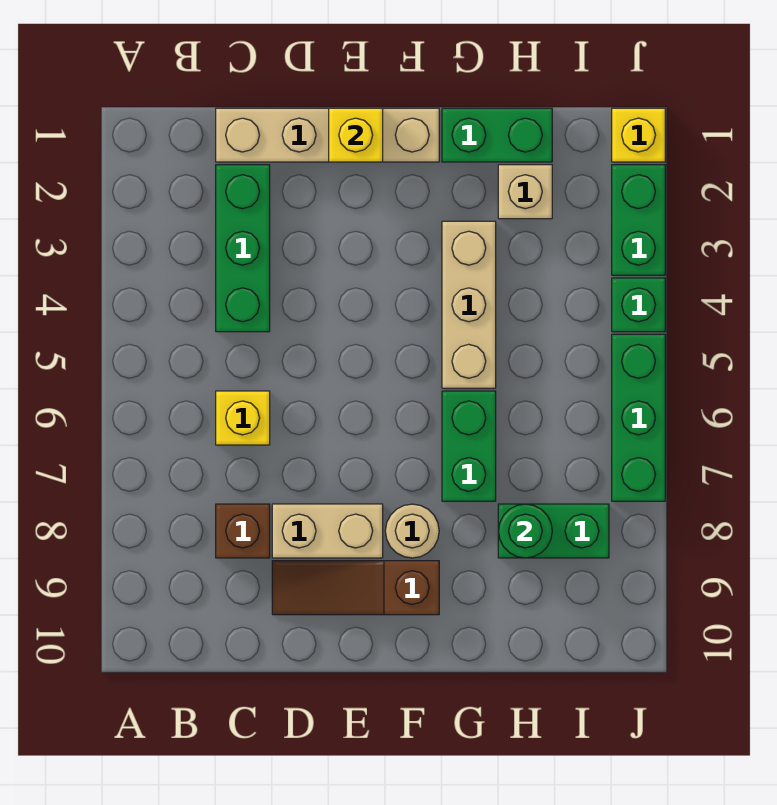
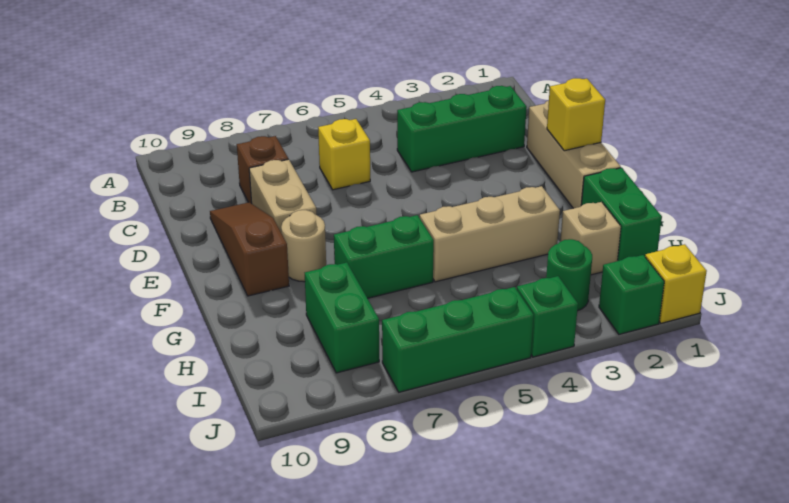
tan 1x4 brick [216,108,439,162] -> tan 1x3 brick [527,101,621,208]
green 1x1 round brick [499,504,552,558] -> green 1x1 round brick moved to [546,239,592,311]
green 1x2 brick [612,165,665,275] -> green 1x1 brick [599,255,664,334]

